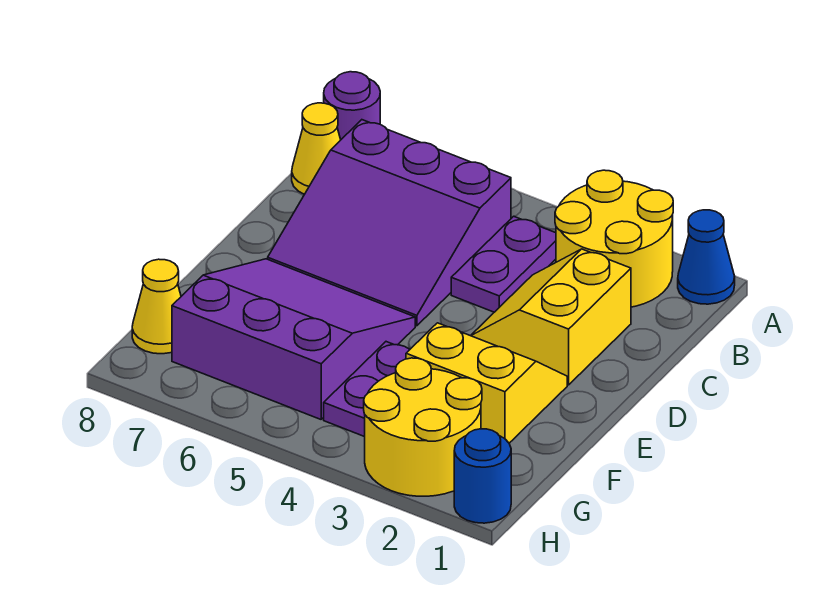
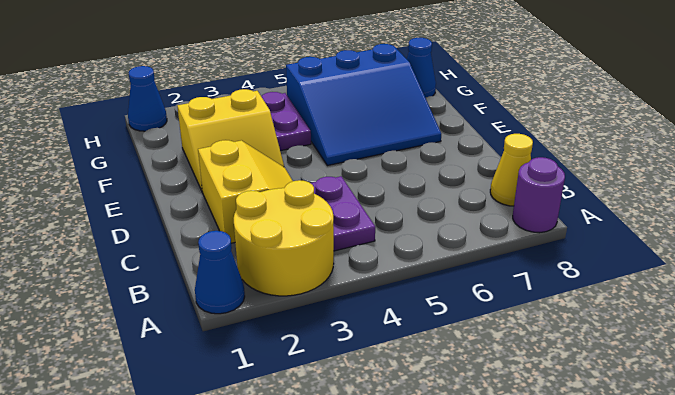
purple 3x3 slope [268,120,511,326] -> none
purple 3x3 slope [172,259,415,419] -> blue 3x3 slope [286,44,441,166]
yellow 2x2 round brick [364,358,482,496] -> none
yellow 1x1 cone [132,259,181,354] -> blue 1x1 cone [407,38,436,98]
blue 1x1 round brick [454,429,511,523] -> blue 1x1 cone [128,66,167,131]

